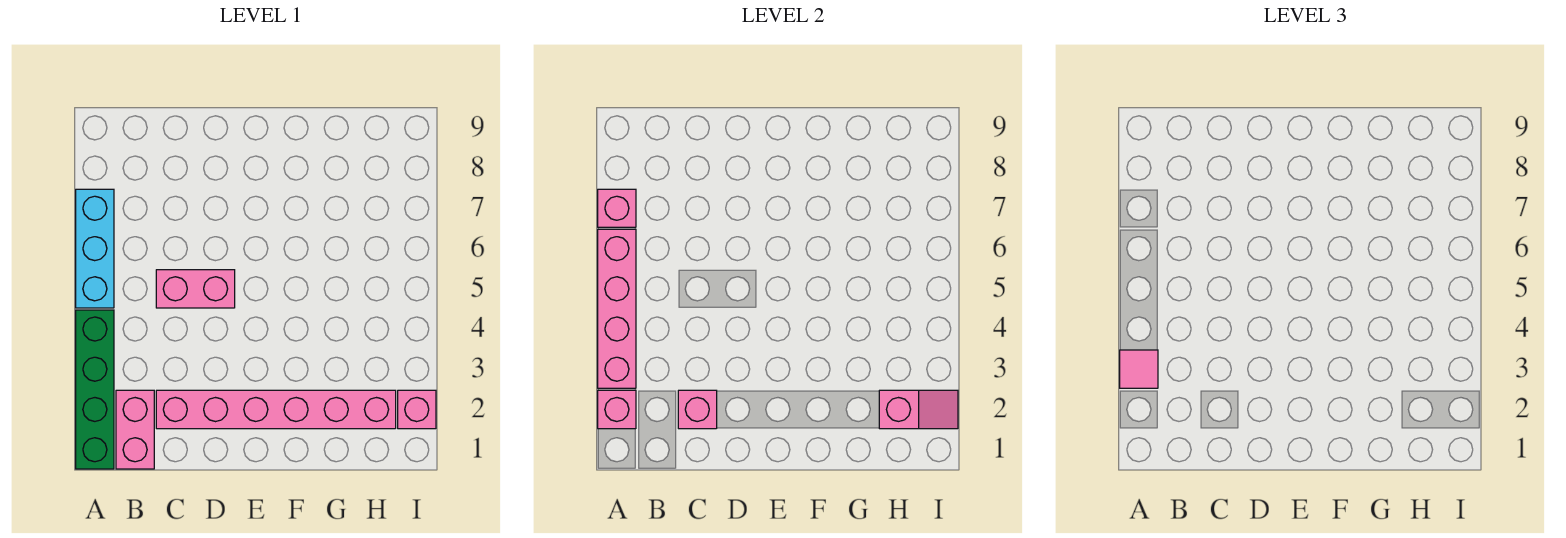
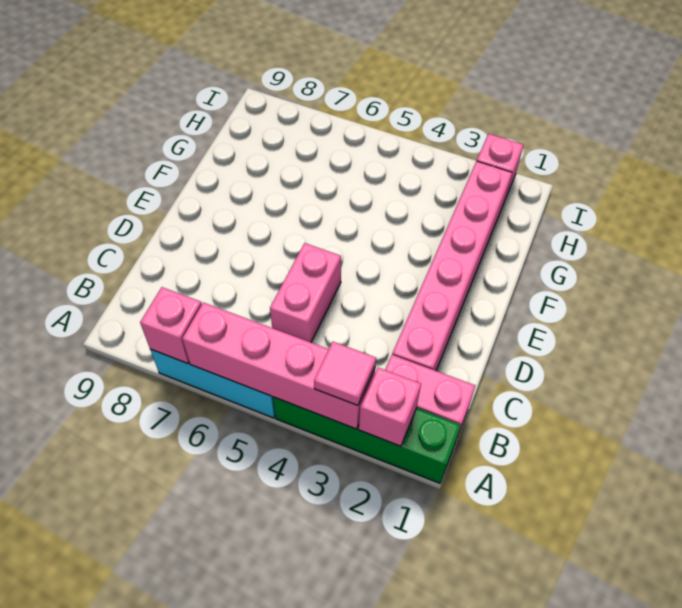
pink 1x1 brick [678,390,717,429] -> none
pink 1x2 slope [879,390,958,429] -> none

